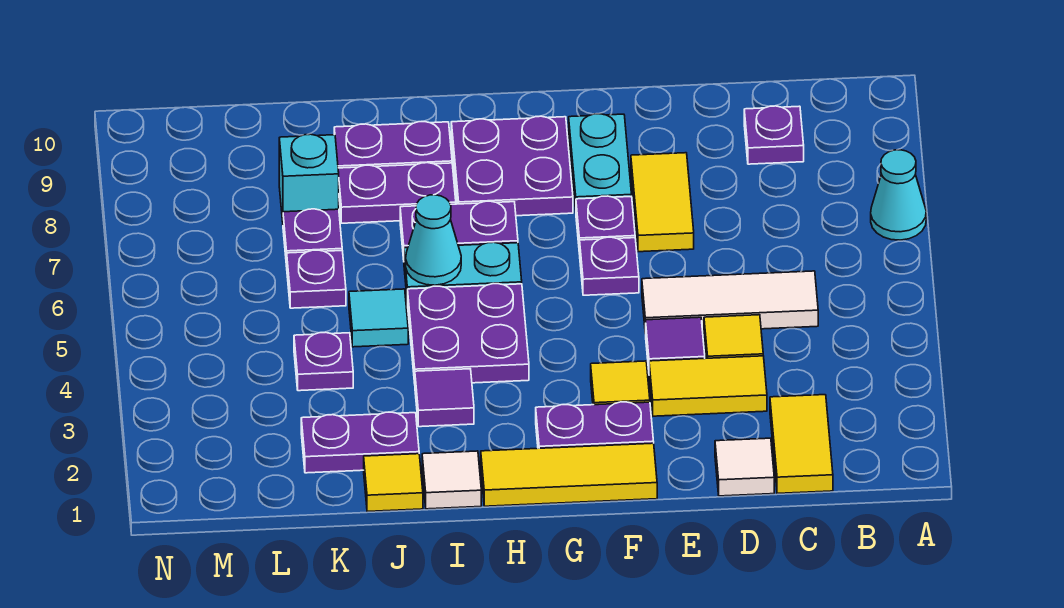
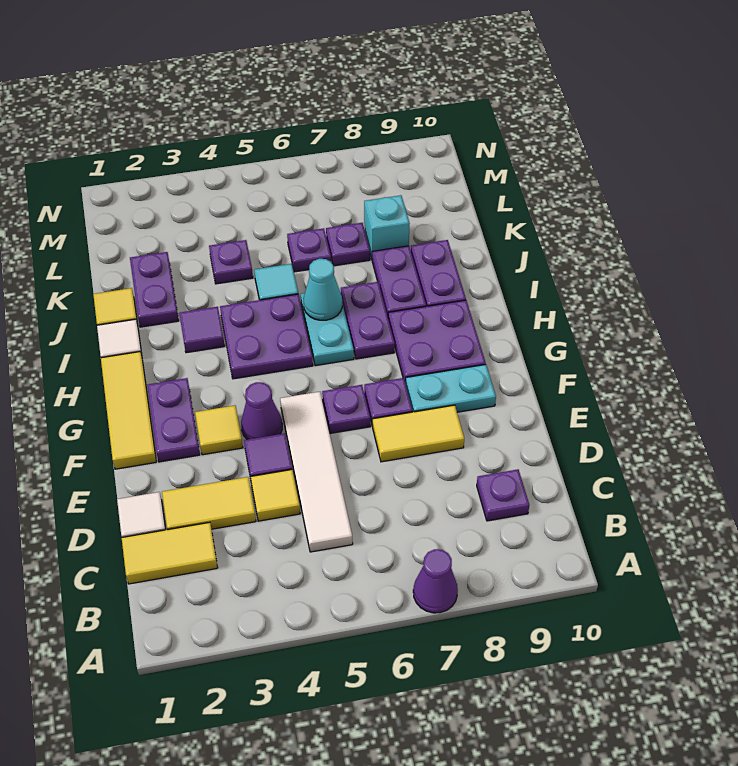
cyan 1x1 cone [871,150,926,240] -> purple 1x1 cone [413,549,458,613]
white 1x3 tile [642,271,818,334] -> white 1x4 tile [280,392,353,552]
yellow 1x2 tile [649,356,767,416] -> yellow 1x2 tile turned to [162,477,256,530]
none -> purple 1x1 cone [241,382,282,440]

